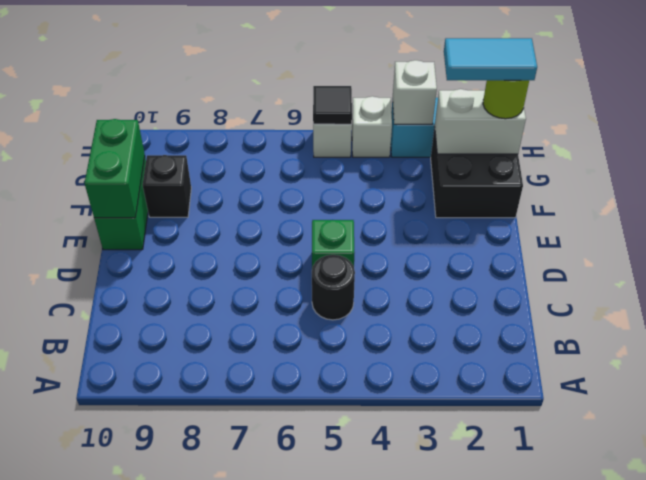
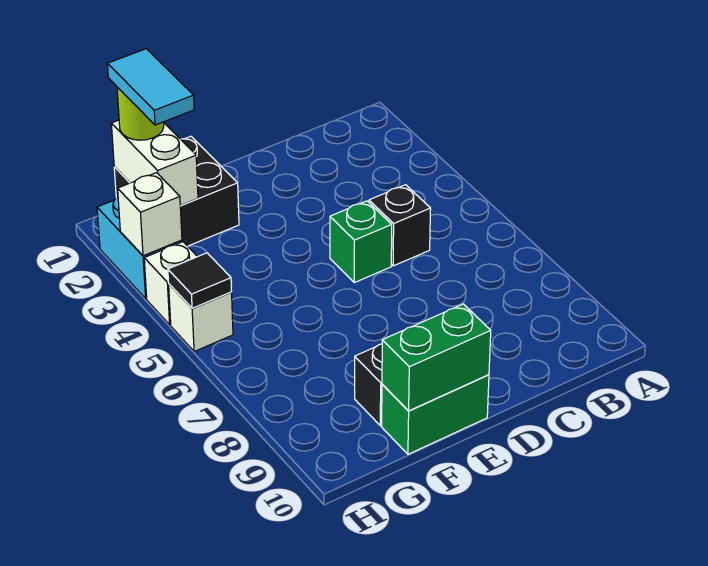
black 1x1 round brick [312,255,355,320] -> black 1x1 brick [369,185,431,266]

